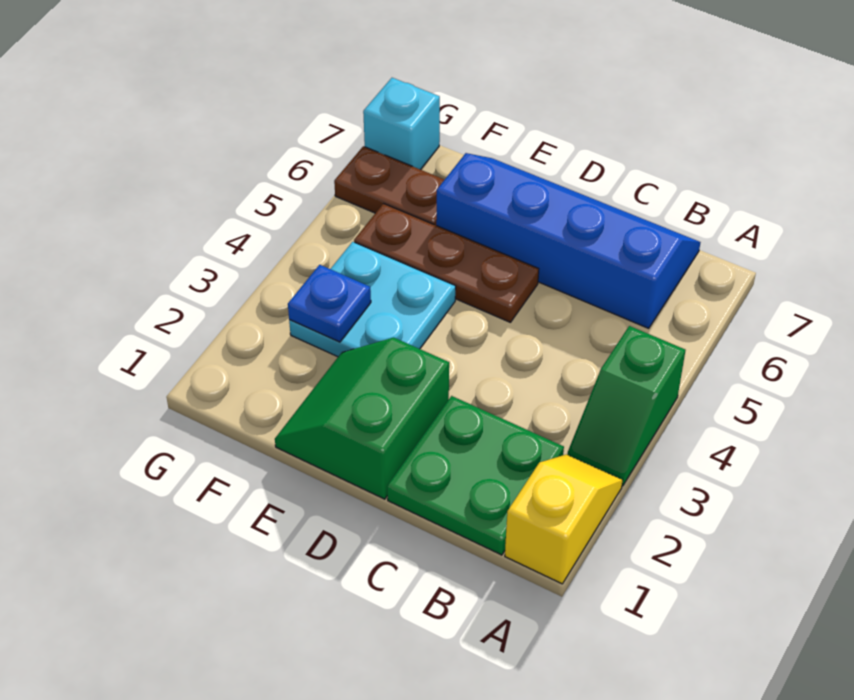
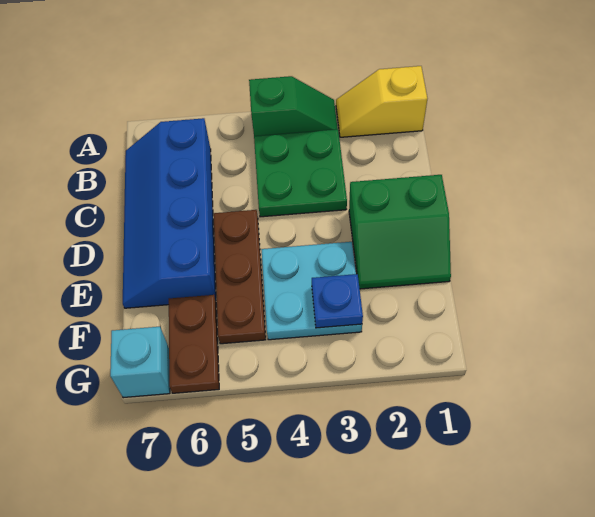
green 2x2 plate [387,396,564,555] -> green 2x2 plate moved to [254,129,347,217]

